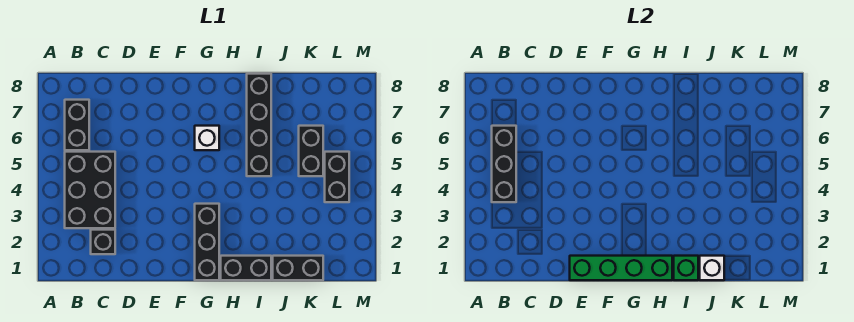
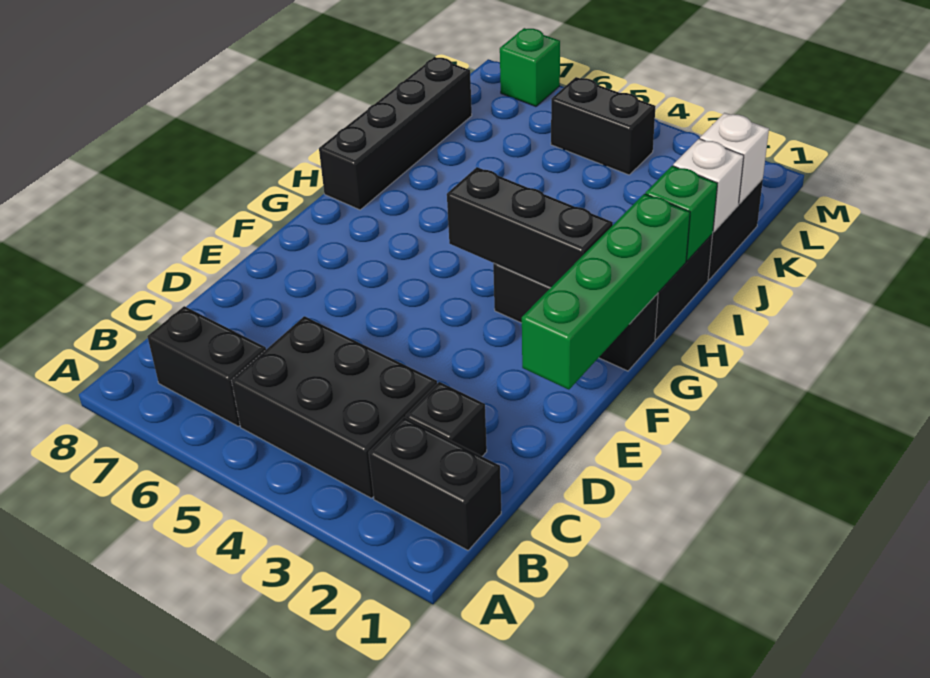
black 1x3 brick [492,126,516,202] -> black 1x3 brick moved to [447,167,613,288]
white 1x1 brick [195,126,219,150] -> white 1x1 brick moved to [700,113,769,204]
black 1x4 brick [247,74,271,176] -> black 1x4 brick turned to [319,57,472,210]
black 1x2 brick [299,126,323,176] -> black 1x2 brick moved to [369,417,501,550]
none -> green 1x1 brick [500,28,560,107]

